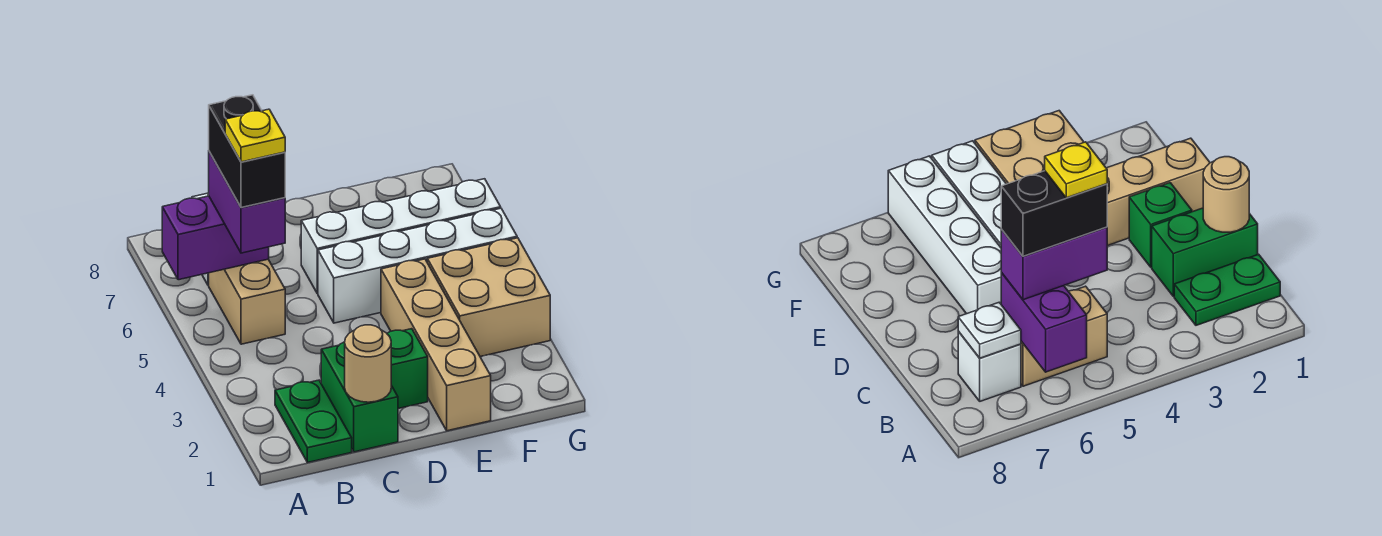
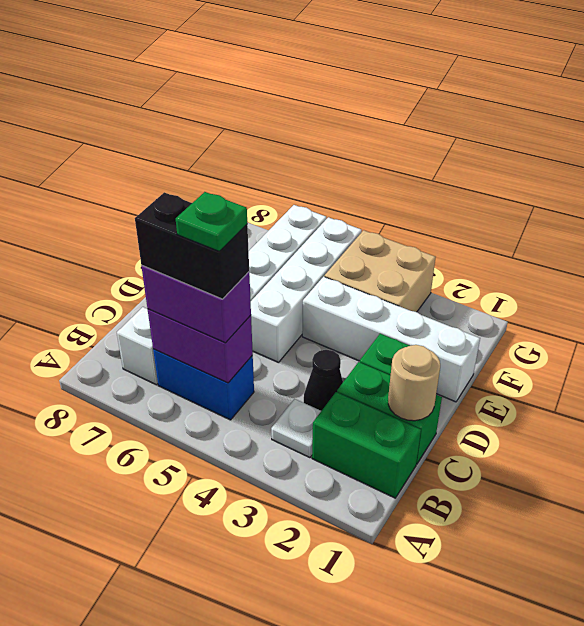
purple 1x2 brick [162,196,269,280] -> purple 1x2 brick turned to [148,309,253,383]
green 1x2 plate [275,380,352,463] -> green 1x2 brick [312,392,421,498]
tan 1x2 brick [209,259,285,344] -> blue 1x2 brick [153,349,254,420]
yellow 1x1 plate [225,109,285,162] -> green 1x1 plate [176,192,247,251]
white 1x1 plate [958,303,1021,358] -> white 1x1 plate moved to [271,399,321,458]
none -> black 1x1 cone [304,350,343,411]
tan 1x4 brick [381,259,491,431] -> white 1x4 brick [302,277,480,402]

